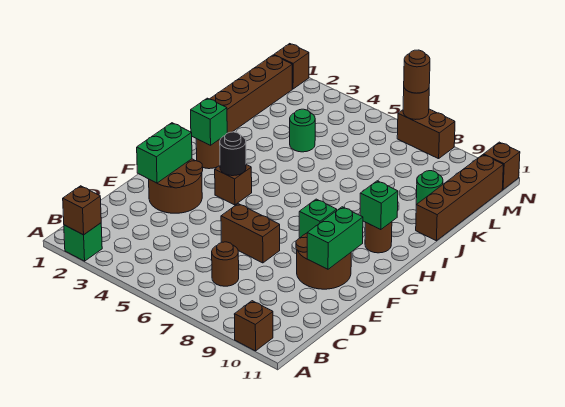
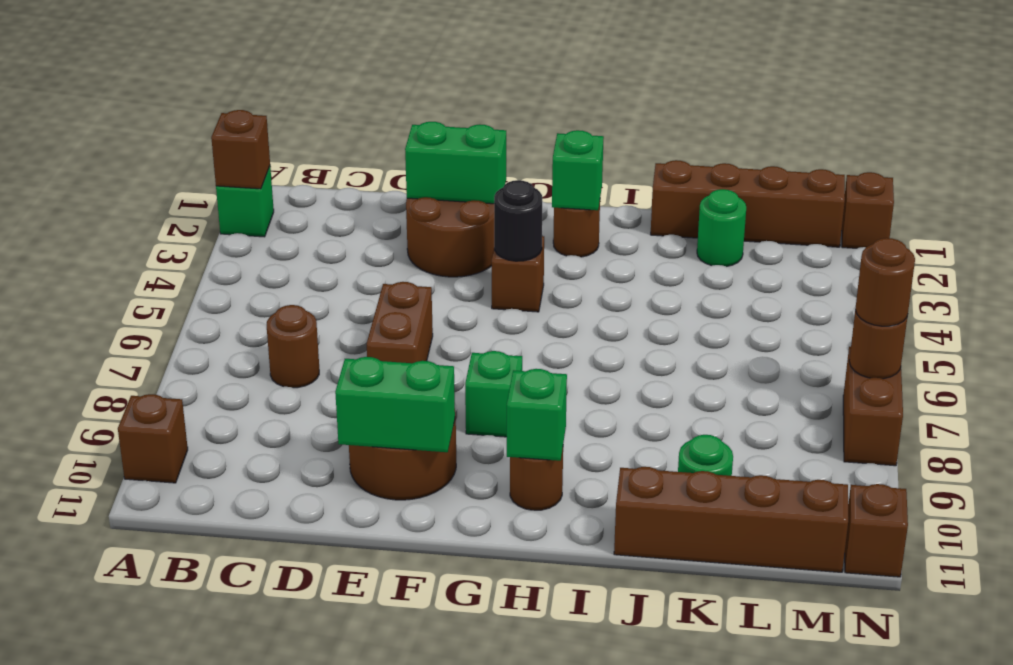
green 1x1 round brick [290,109,315,152] -> green 1x1 round brick moved to [697,189,746,267]

